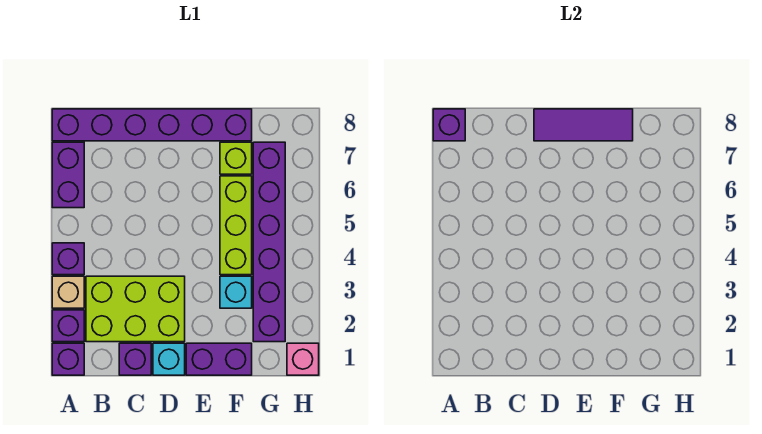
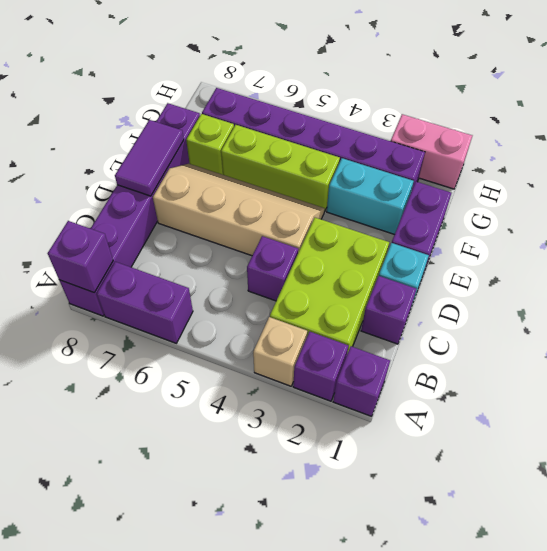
purple 1x1 brick [52,243,84,275] -> purple 1x1 brick moved to [247,236,298,301]
none -> tan 2x4 slope [153,164,325,256]
purple 1x3 tile [534,109,633,141] -> purple 1x2 tile [115,120,184,196]
cyan 1x1 brick [220,276,252,308] -> cyan 1x2 brick [327,158,414,235]
pink 1x1 brick [287,343,319,375] -> pink 1x2 brick [391,114,472,189]

